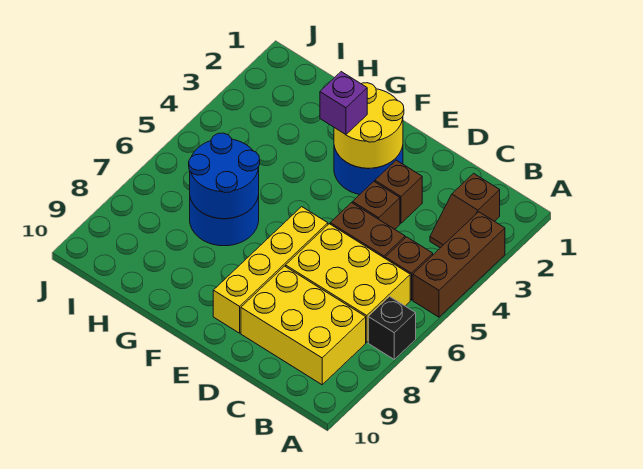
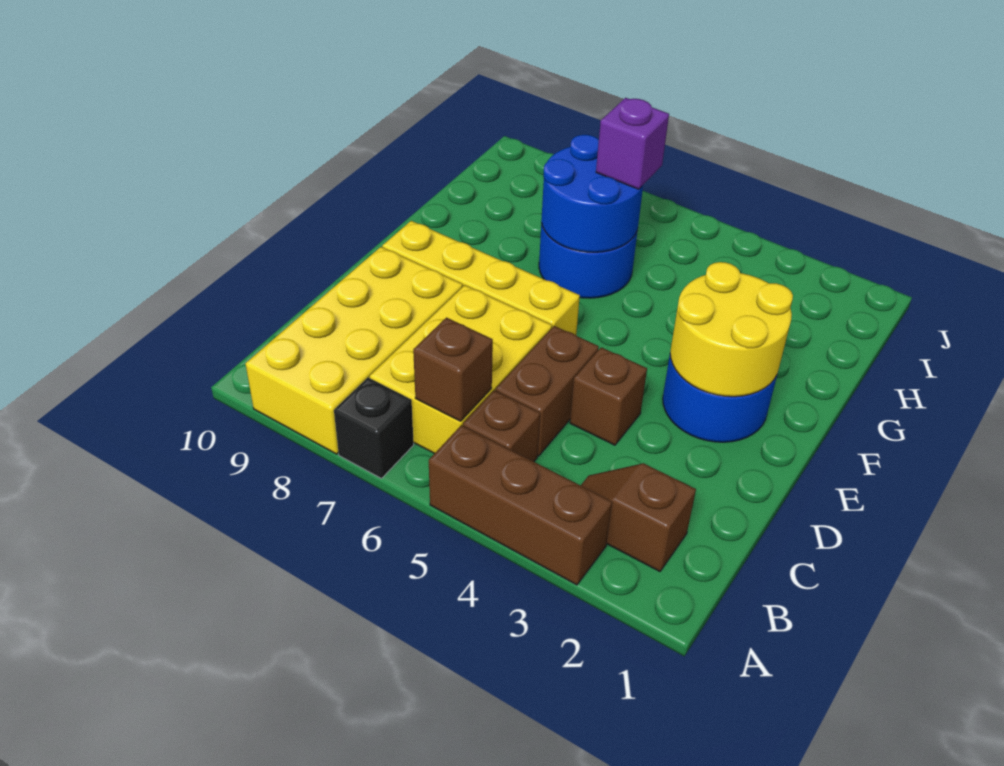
yellow 2x3 brick [241,266,366,385] -> yellow 2x4 brick [246,247,463,454]
brown 1x1 brick [375,160,422,223] -> brown 1x1 brick moved to [413,318,493,421]
purple 1x1 brick [320,72,367,135] -> purple 1x1 brick moved to [596,98,669,189]

